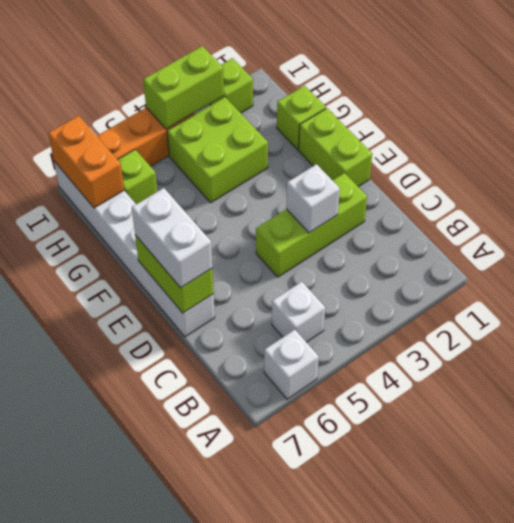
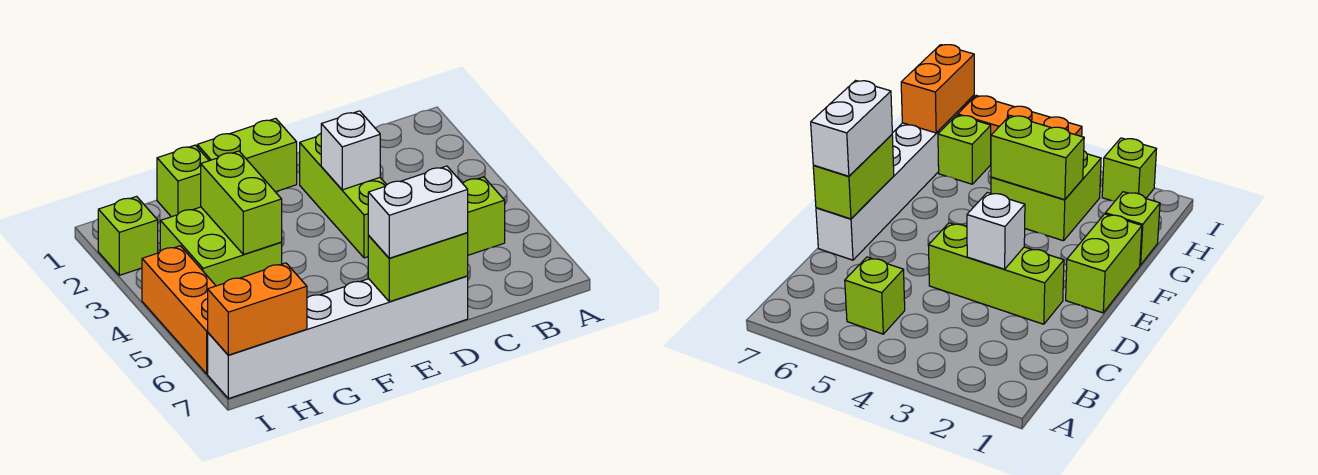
white 1x1 brick [264,330,319,399] -> none
white 1x1 brick [272,282,325,342] -> lime 1x1 brick [463,177,505,255]
lime 1x2 brick [143,46,224,129] -> lime 1x2 brick moved to [201,151,282,254]

